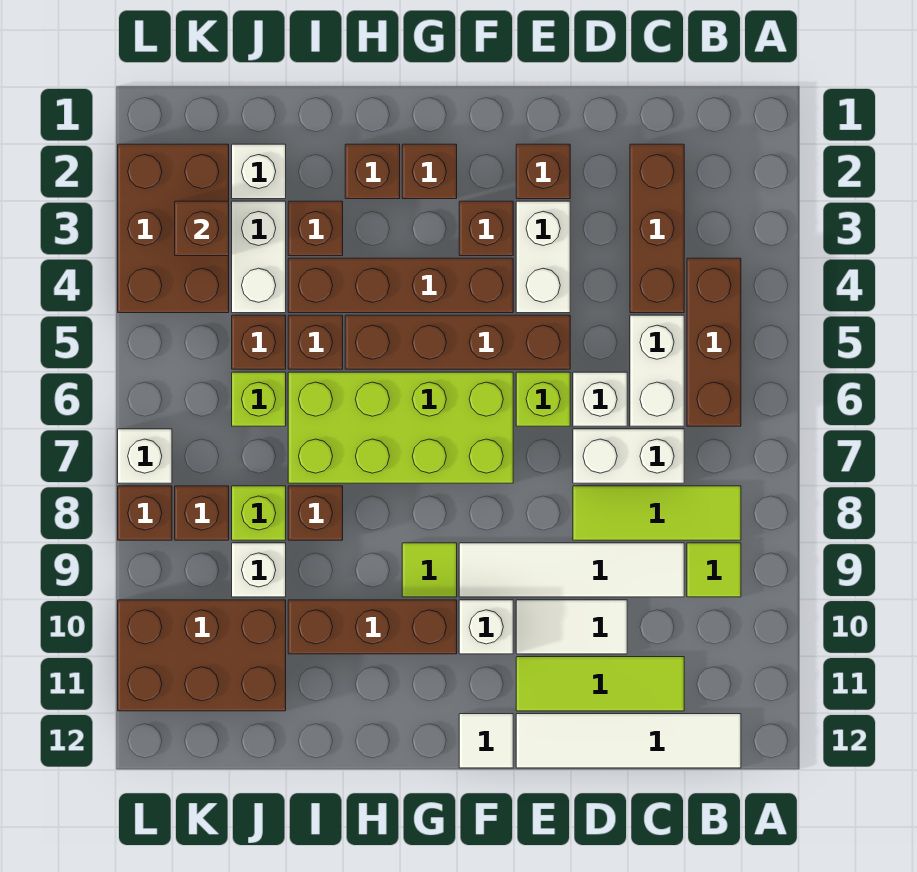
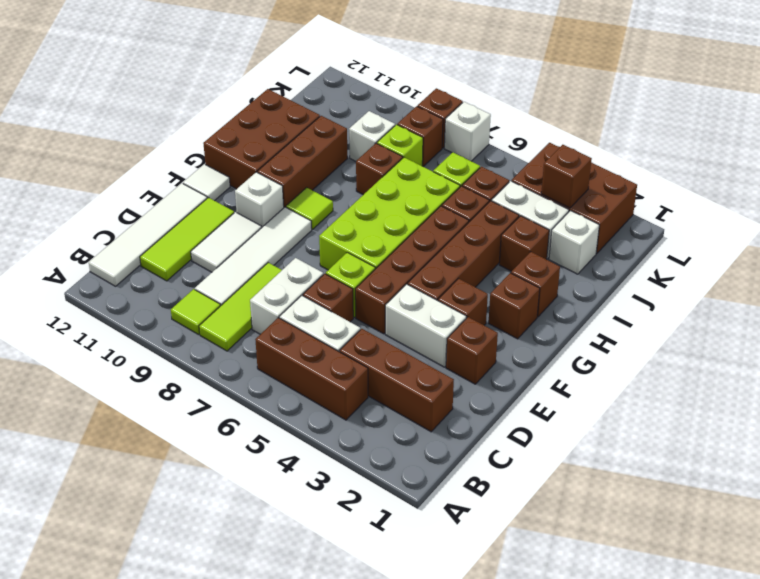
white 1x1 brick [573,372,627,426] -> brown 1x1 brick [303,274,353,322]
brown 2x3 brick [118,600,286,711] -> brown 2x3 brick moved to [203,89,320,189]

